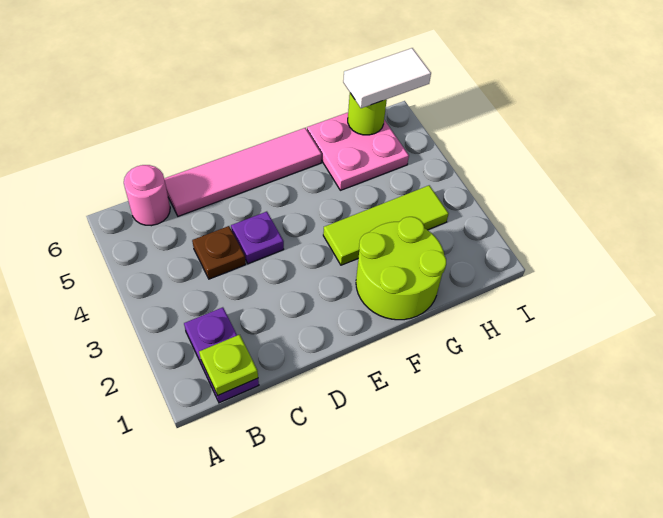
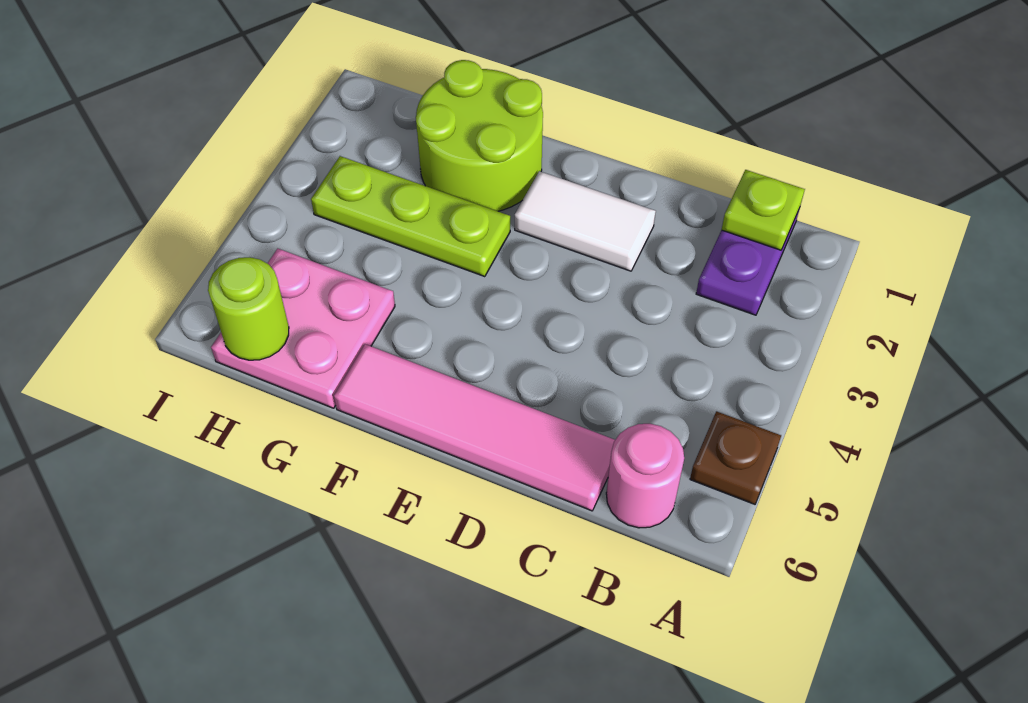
brown 1x1 plate [192,226,246,279] -> brown 1x1 plate moved to [690,411,781,504]
purple 1x1 plate [231,212,284,264] -> none
lime 1x3 tile [323,185,449,265] -> lime 1x3 plate [311,156,510,277]
white 1x2 tile [343,48,431,108] -> white 1x2 tile moved to [515,171,656,271]

